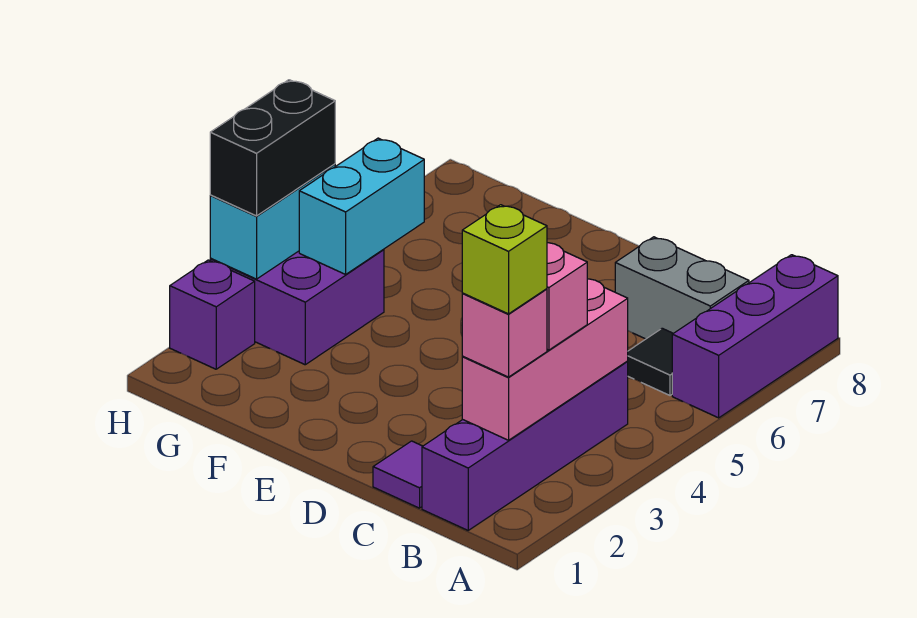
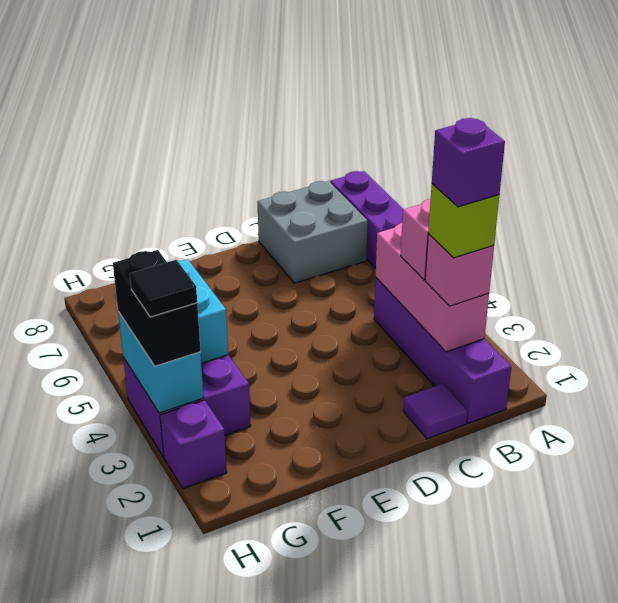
none -> purple 1x1 brick [432,118,505,207]
black 1x1 tile [627,328,673,395] -> black 1x1 tile moved to [130,260,197,317]
grey 1x2 brick [615,237,749,339] -> grey 2x2 brick [258,181,368,283]

